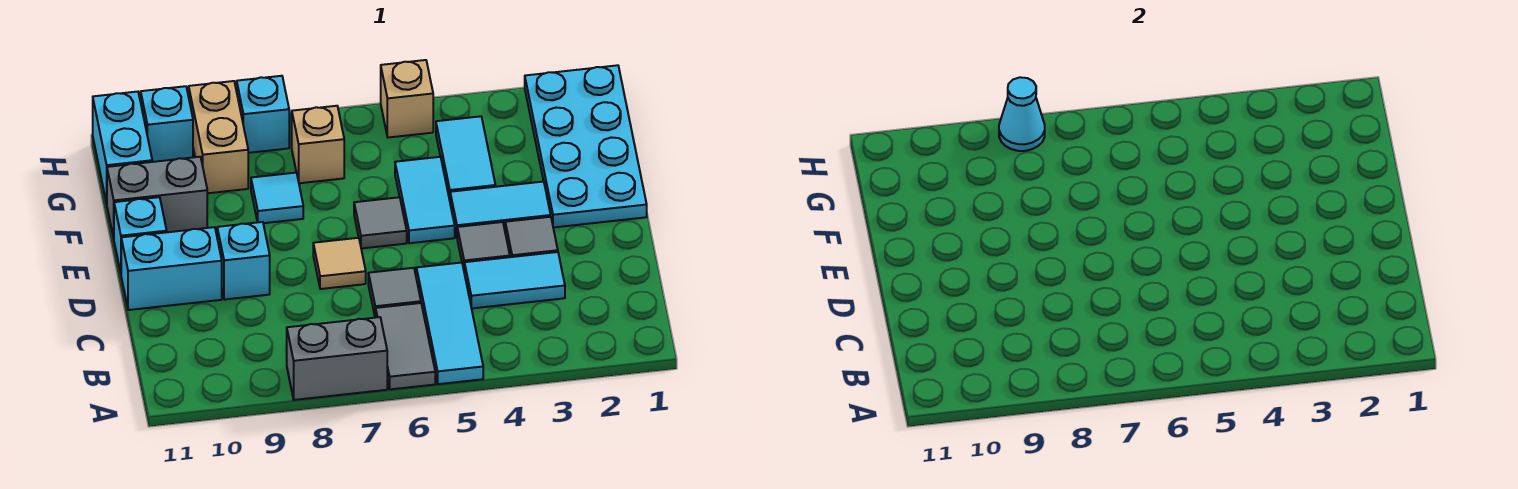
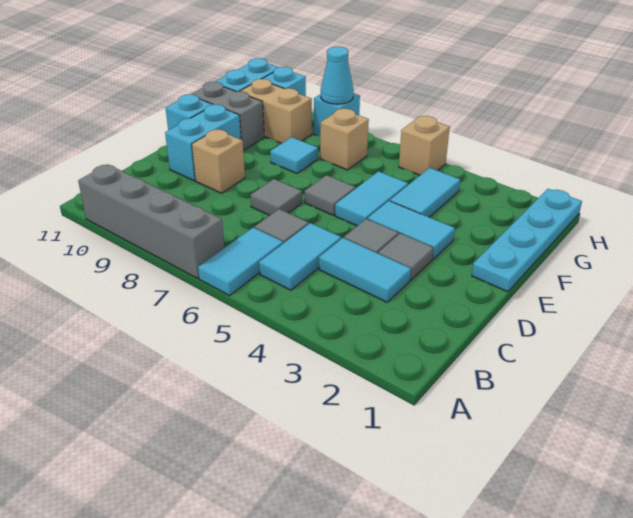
cyan 1x3 tile [416,263,483,384] -> cyan 1x2 tile [259,223,341,290]
grey 1x2 tile [376,303,435,389] -> cyan 1x2 tile [198,227,283,295]
grey 1x2 brick [287,317,387,400] -> grey 1x4 brick [78,164,224,279]
tan 1x1 tile [313,238,366,289] -> grey 1x1 tile [250,179,302,215]
cyan 1x1 brick [217,222,270,300] -> tan 1x1 brick [192,130,245,193]
cyan 1x2 brick [121,227,222,310] -> cyan 1x2 brick turned to [165,105,241,181]
cyan 2x4 plate [525,65,647,228] -> cyan 1x4 plate [472,189,582,292]
tan 1x2 brick [189,81,248,193] -> tan 1x2 brick turned to [241,79,312,144]

